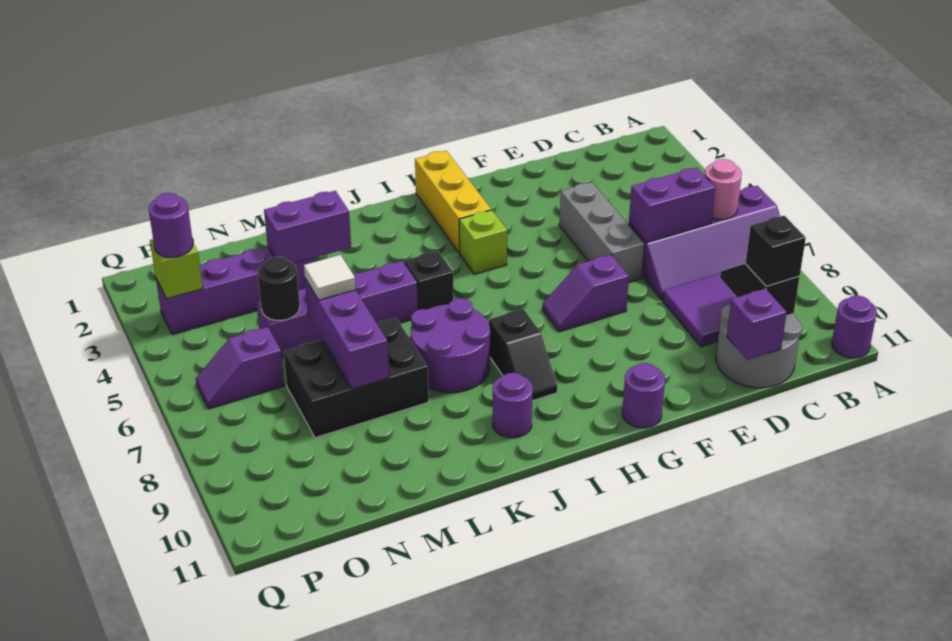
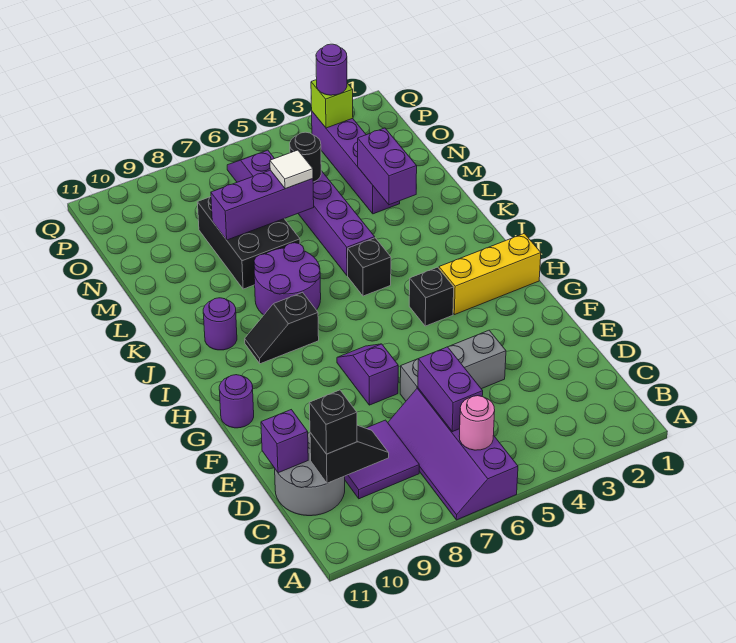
purple 1x1 round brick [832,295,877,358] -> none
lime 1x1 brick [459,210,507,274] -> black 1x1 brick [409,267,454,326]

